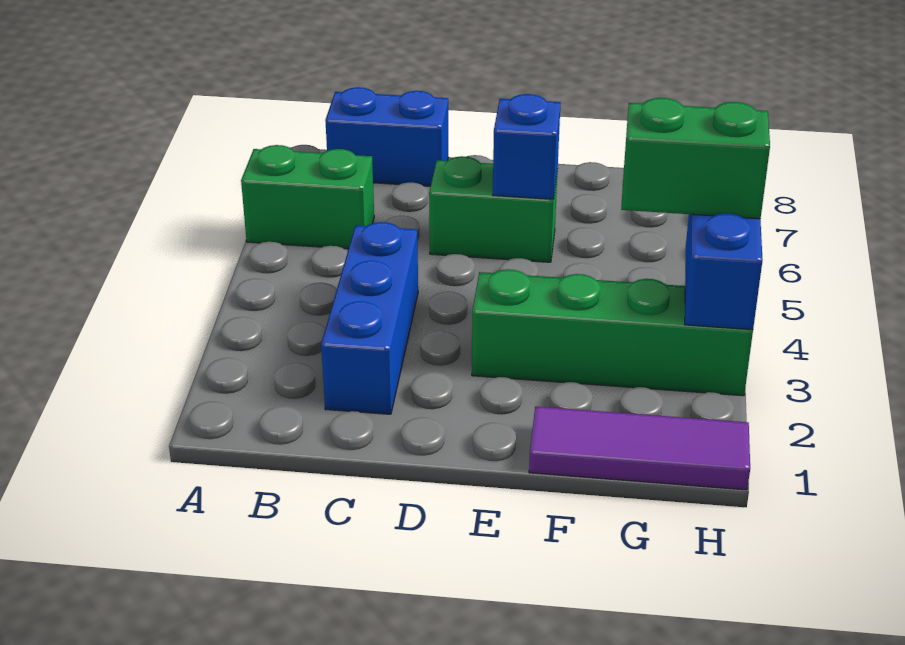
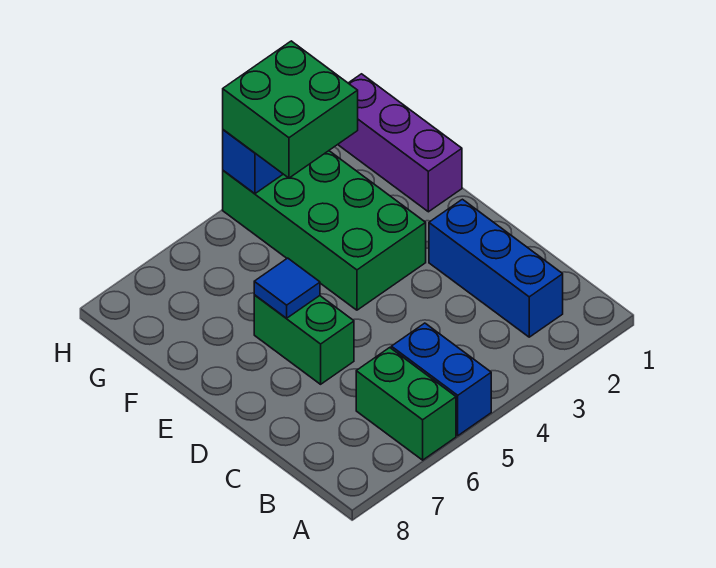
blue 1x2 brick [325,87,448,186] -> blue 1x2 brick moved to [391,323,491,436]
blue 1x3 brick [321,222,418,414] -> blue 1x3 brick turned to [429,199,563,337]
green 1x4 brick [472,269,753,396] -> green 2x4 brick [223,151,426,310]
blue 1x1 brick [493,94,561,199] -> blue 1x1 tile [254,258,320,318]
purple 1x3 tile [529,407,750,490] -> purple 1x3 brick [338,74,462,212]
green 1x2 brick [621,98,770,219] -> green 2x2 brick [223,41,358,178]

